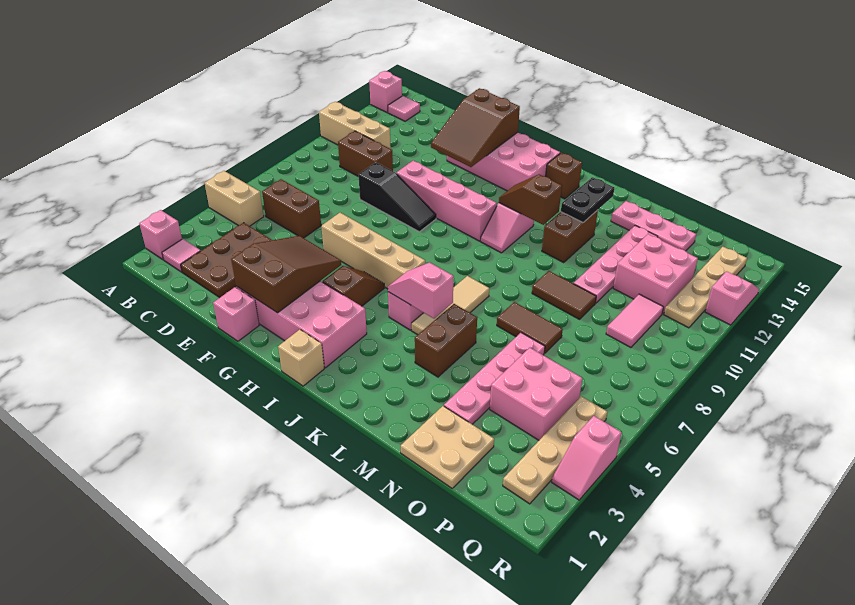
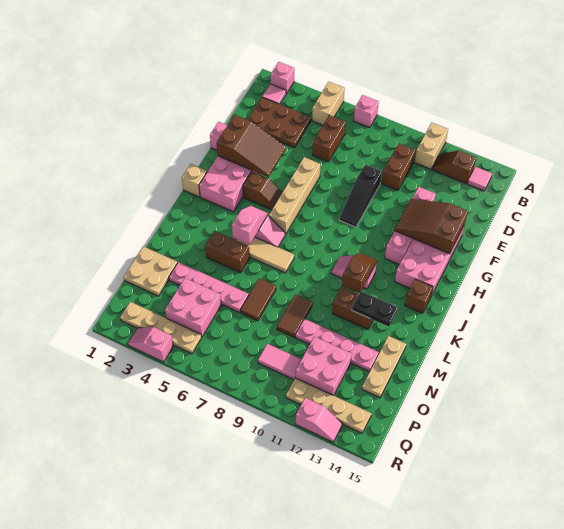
tan 1x3 brick [319,102,391,149] -> tan 1x2 brick [415,123,448,169]
pink 1x1 brick [369,71,402,112] -> pink 1x1 brick moved to [354,95,379,127]
none -> brown 1x2 slope [432,150,477,184]
pink 1x4 brick [397,161,497,241] -> pink 1x4 brick moved to [385,187,436,265]
pink 1x3 plate [611,201,696,251] -> tan 1x3 plate [362,336,406,398]

